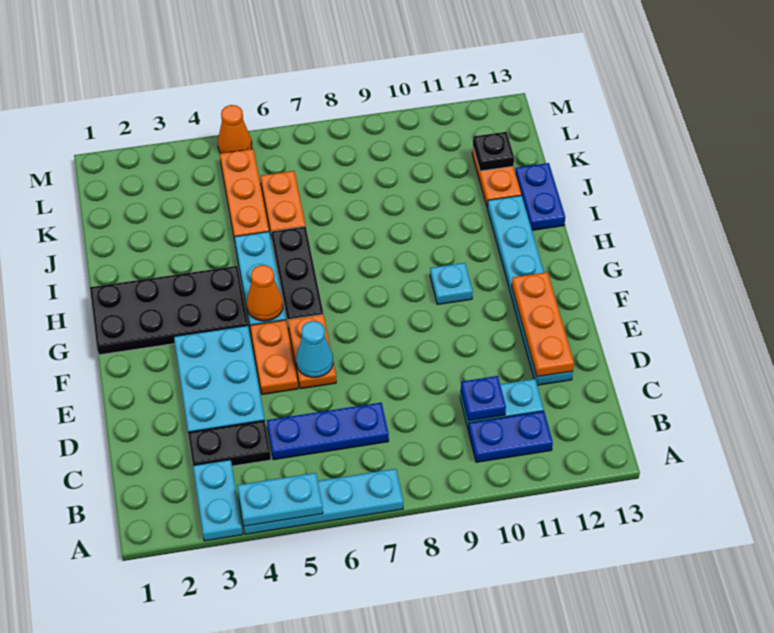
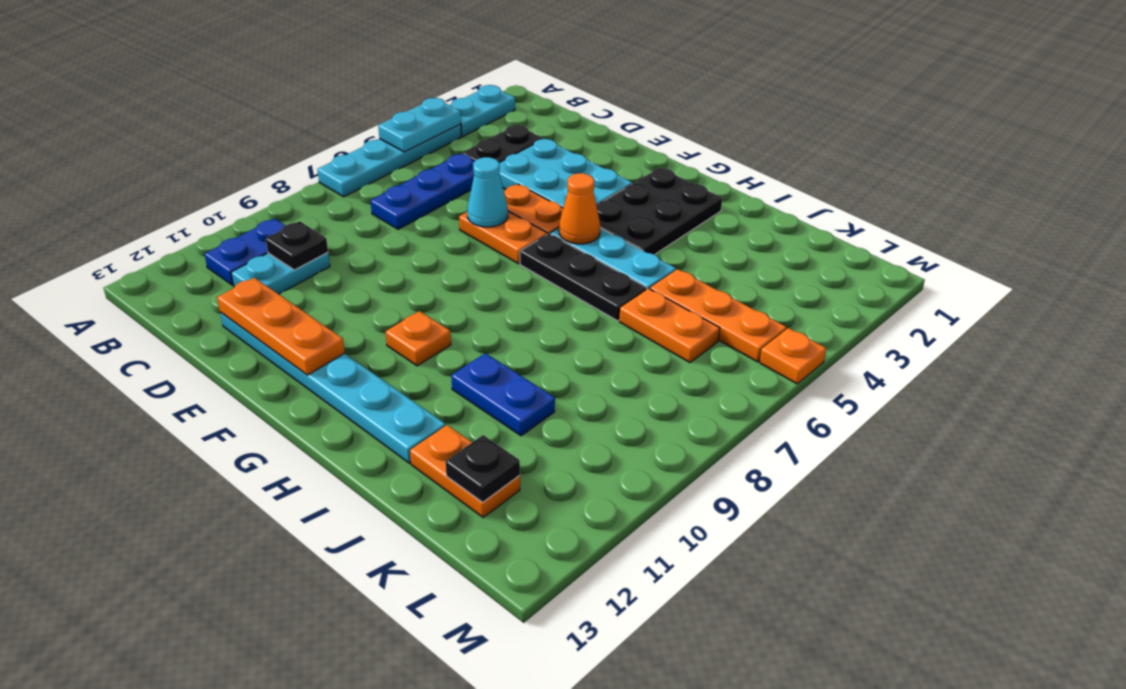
cyan 1x2 plate [193,460,243,541] -> cyan 1x2 plate turned to [450,85,515,136]
blue 1x1 plate [461,376,506,421] -> black 1x1 plate [266,221,328,270]
black 2x4 plate [90,266,248,355] -> black 2x3 plate [596,168,722,255]
cyan 1x1 plate [430,263,473,305] -> orange 1x1 plate [386,311,451,366]
blue 1x2 plate [515,163,565,230] -> blue 1x2 plate moved to [451,353,555,436]
orange 1x1 cone [218,105,252,153] -> orange 1x1 plate [760,328,826,384]

